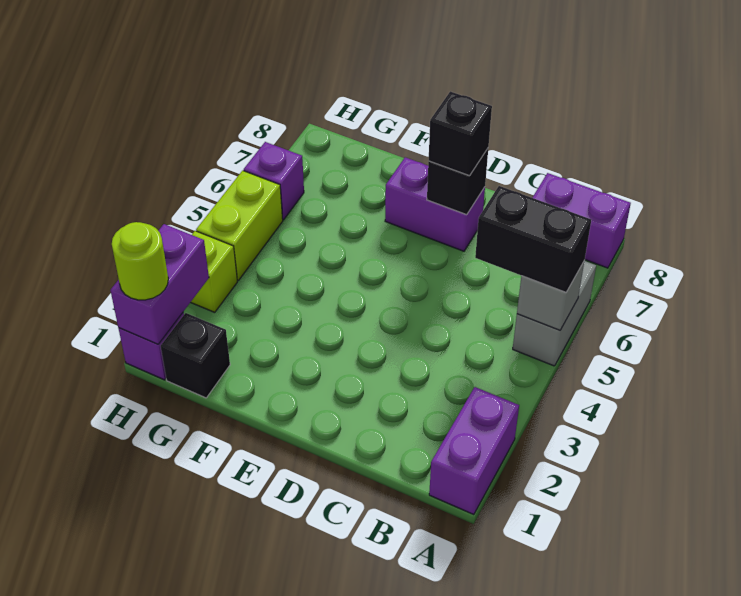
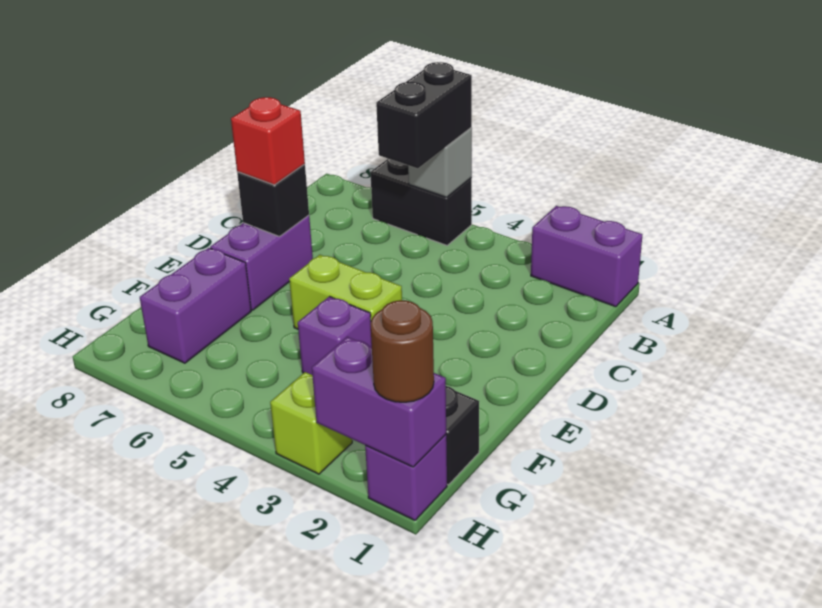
grey 1x2 brick [513,261,596,366] -> black 1x2 brick [370,159,472,245]
purple 1x2 brick [532,173,631,268] -> purple 1x2 brick moved to [140,248,251,363]
black 1x1 brick [428,91,492,176] -> red 1x1 brick [231,97,305,185]
lime 1x1 round brick [112,222,168,300] -> brown 1x1 round brick [370,300,434,402]
lime 1x2 brick [196,171,283,280] -> lime 1x2 brick moved to [289,255,402,329]
purple 1x1 brick [244,142,304,220] -> purple 1x1 brick moved to [298,296,372,375]

